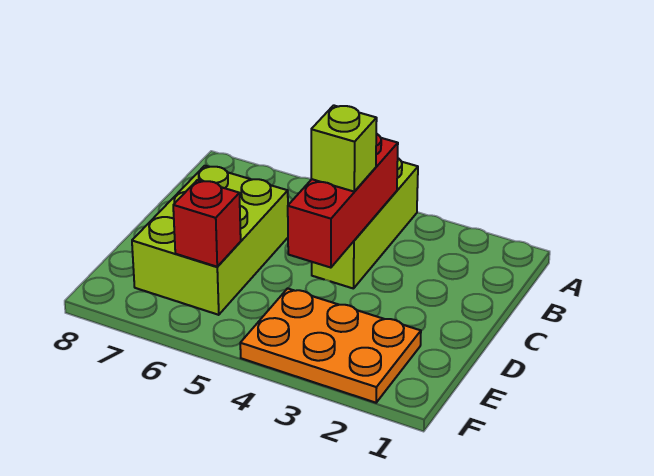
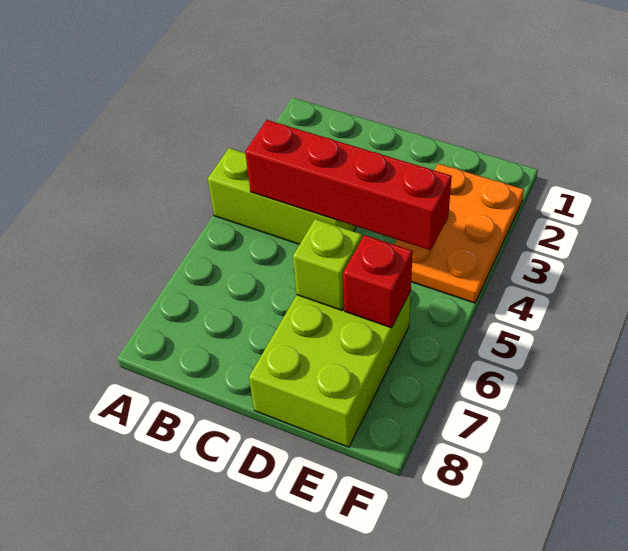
red 1x3 brick [288,134,398,268] -> red 1x4 brick [245,120,452,250]
lime 1x1 brick [311,105,377,192] -> lime 1x1 brick moved to [293,219,362,310]
lime 2x3 brick [132,166,288,315] -> lime 2x3 brick turned to [249,291,411,447]

